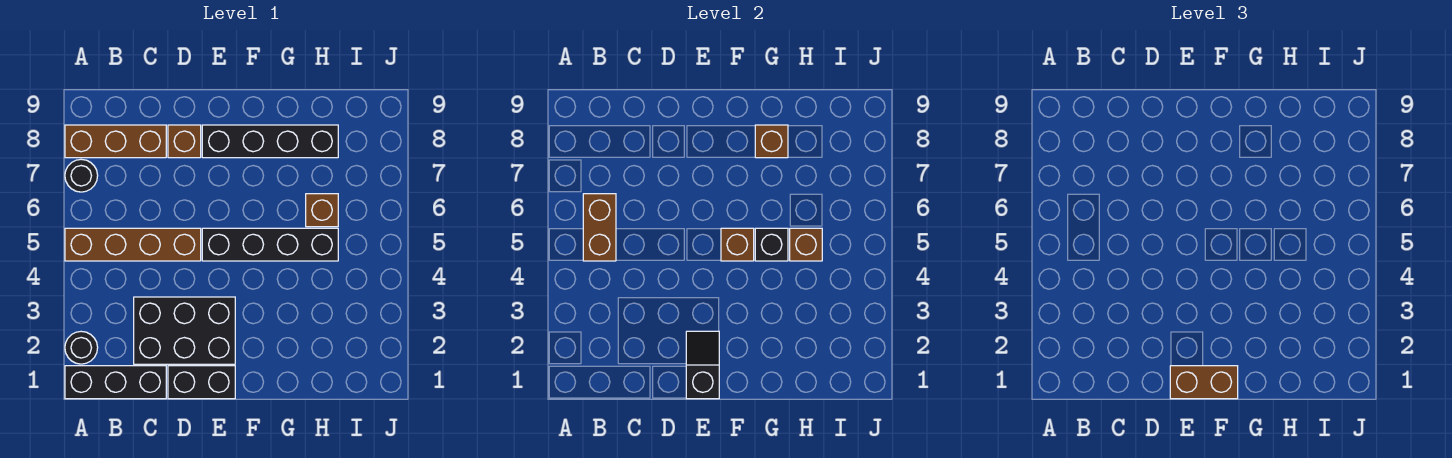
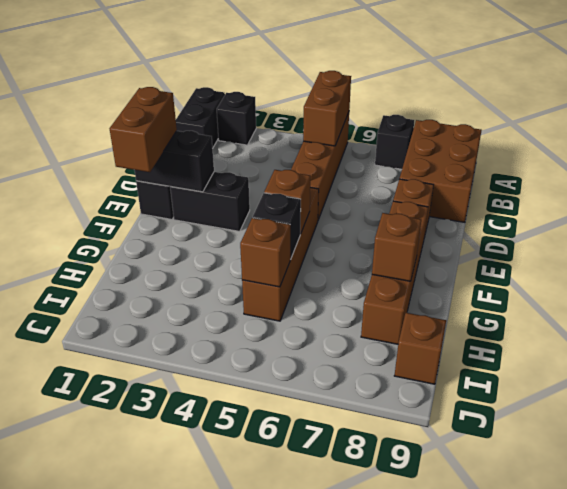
black 1x3 brick [65,366,166,399] -> black 1x2 brick [176,87,225,148]
black 1x1 round brick [65,331,98,364] -> black 1x1 brick [217,92,256,145]
black 1x1 round brick [65,159,98,192] -> black 1x1 brick [375,115,414,169]
brown 1x3 brick [65,125,166,158] -> brown 2x3 brick [400,120,482,222]
brown 1x2 brick [583,194,616,261] -> brown 1x2 brick turned to [303,71,351,146]
black 2x3 brick [134,297,235,364] -> black 1x2 brick [170,172,250,231]
black 1x2 slope [686,331,719,399] -> black 1x2 brick [134,131,214,192]
black 1x4 brick [202,228,338,261] -> brown 1x4 brick [242,188,319,321]
black 1x4 brick [202,125,338,158] -> brown 1x4 brick [361,201,428,344]
brown 1x1 brick [306,194,338,227] -> brown 1x1 brick moved to [394,313,446,384]

